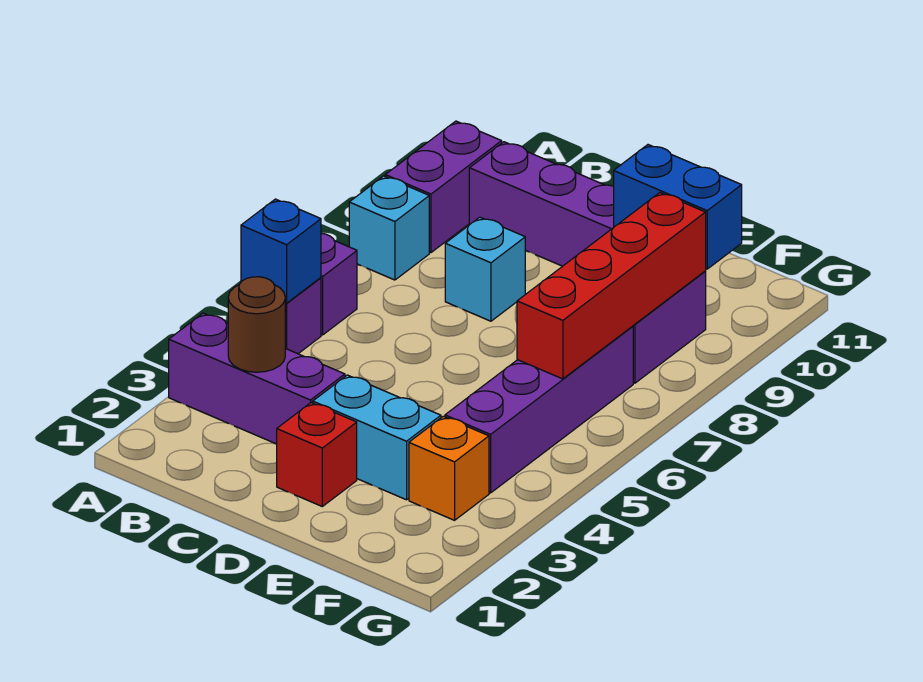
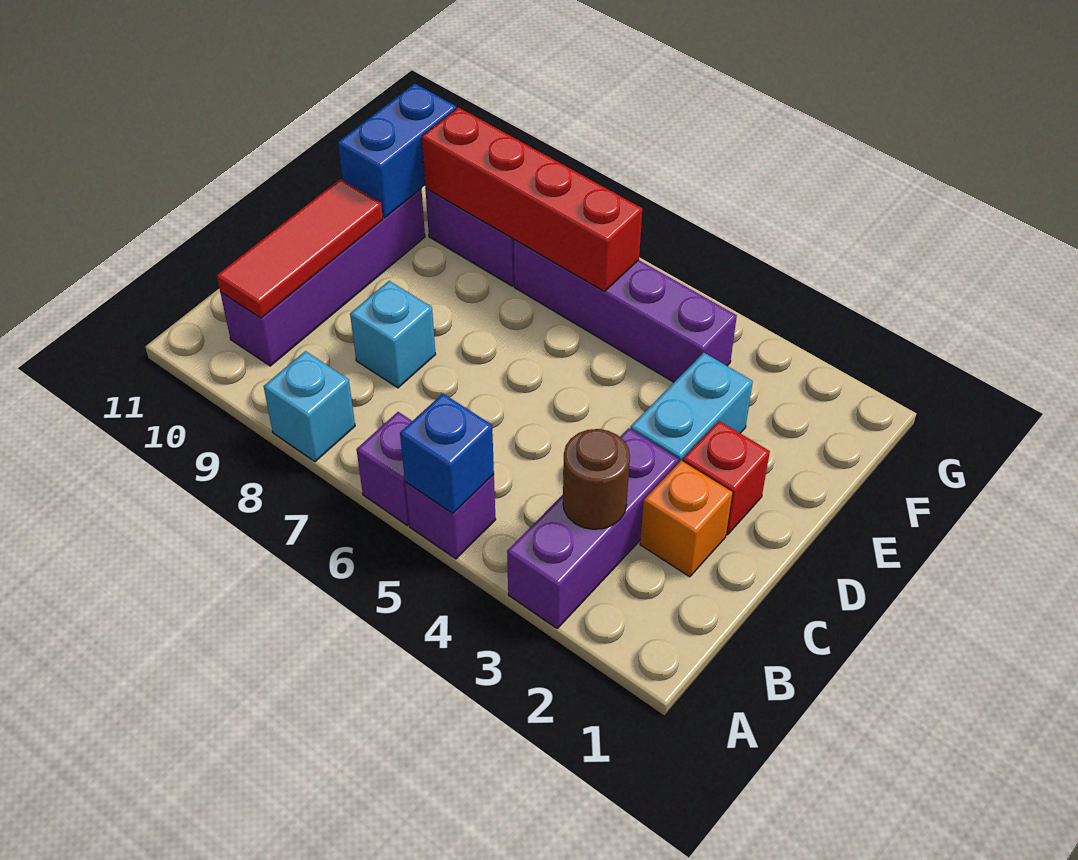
purple 1x2 brick [385,121,502,253] -> none
none -> red 1x3 tile [217,179,383,318]
orange 1x1 brick [409,416,489,520] -> orange 1x1 brick moved to [640,461,732,577]

